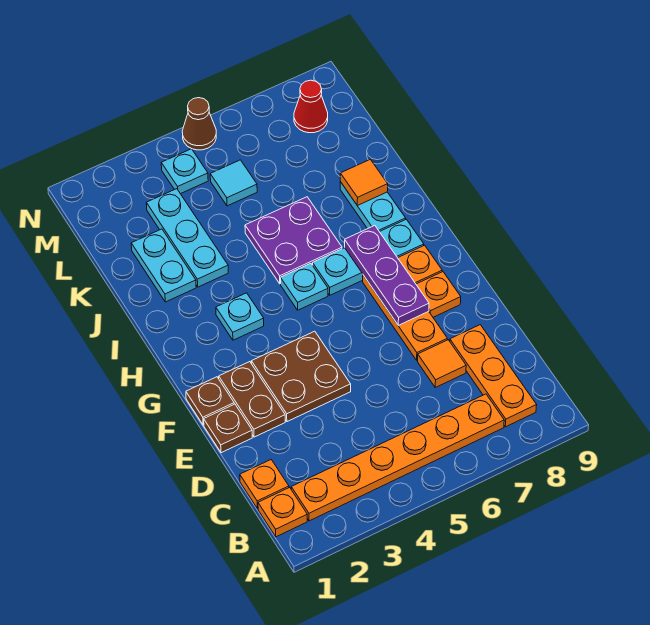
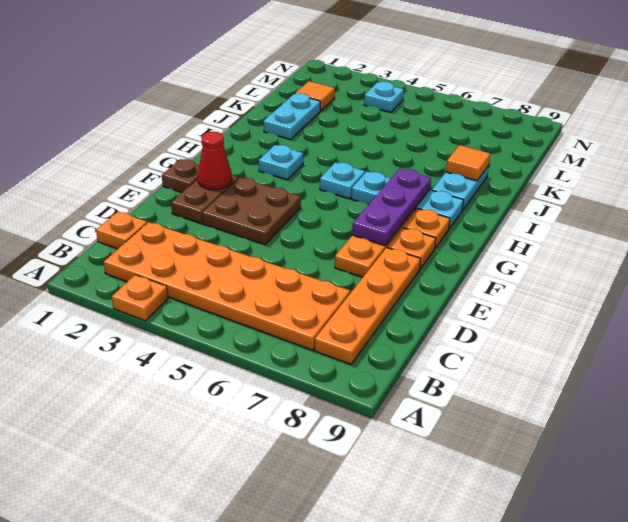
orange 1x1 plate [258,487,307,537] -> orange 1x1 plate moved to [112,275,168,321]
orange 1x6 plate [291,394,504,521] -> orange 2x6 plate [104,222,350,350]
orange 1x3 plate [450,325,537,427] -> orange 1x4 plate [314,248,420,364]
orange 1x1 tile [418,340,466,387] -> orange 1x1 tile moved to [295,81,335,111]
brown 1x1 plate [204,404,252,453] -> none
purple 2x2 plate [245,197,342,284] -> none
cyan 1x3 plate [146,189,228,287] -> none
cyan 1x1 tile [210,160,257,206] -> none
red 1x1 cone [294,80,328,133] -> red 1x1 cone moved to [198,131,232,190]
brown 1x1 cone [182,98,216,150] -> none

